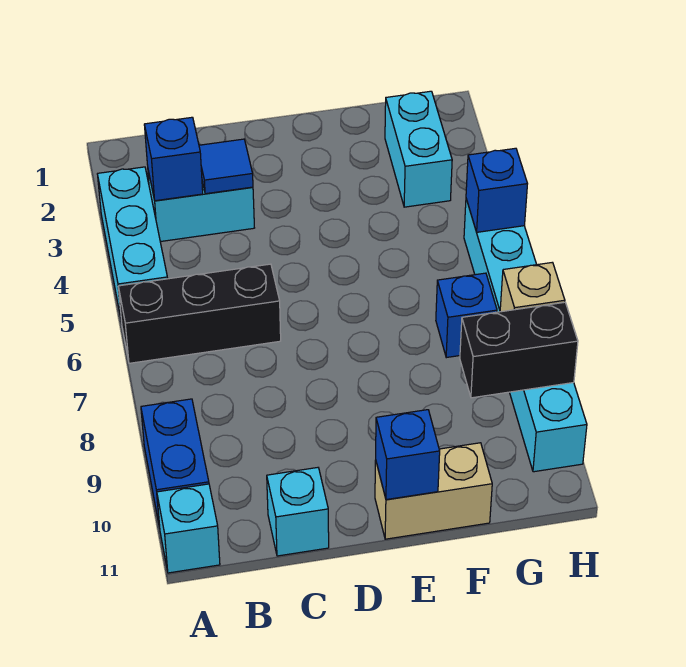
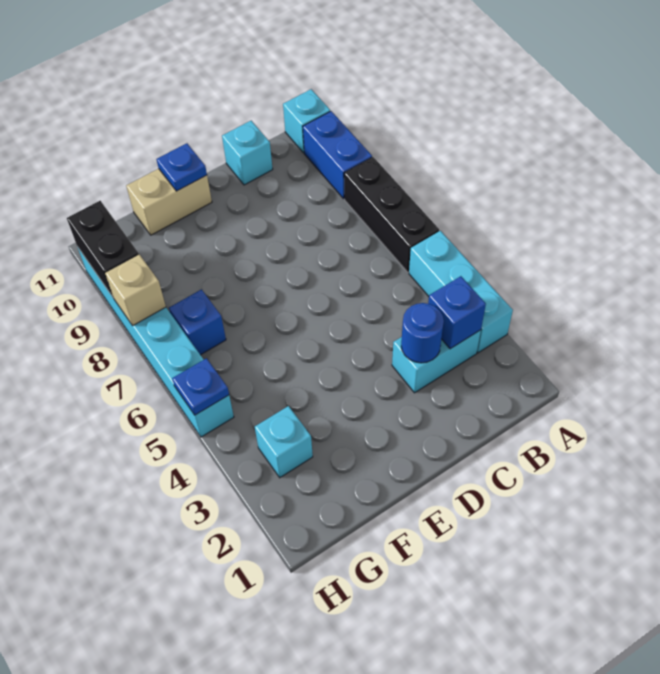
black 1x3 brick [118,264,281,363] -> black 1x3 brick turned to [344,157,439,272]
blue 1x1 tile [199,139,253,194] -> blue 1x1 round brick [401,303,444,363]
blue 1x1 brick [376,410,440,500] -> blue 1x1 plate [157,143,207,191]
cyan 1x2 brick [385,91,452,207] -> cyan 1x1 brick [255,406,313,477]
black 1x2 brick [460,302,578,398] -> black 1x2 brick turned to [67,201,139,297]
blue 1x1 brick [466,148,527,232] -> blue 1x1 plate [172,358,229,415]

